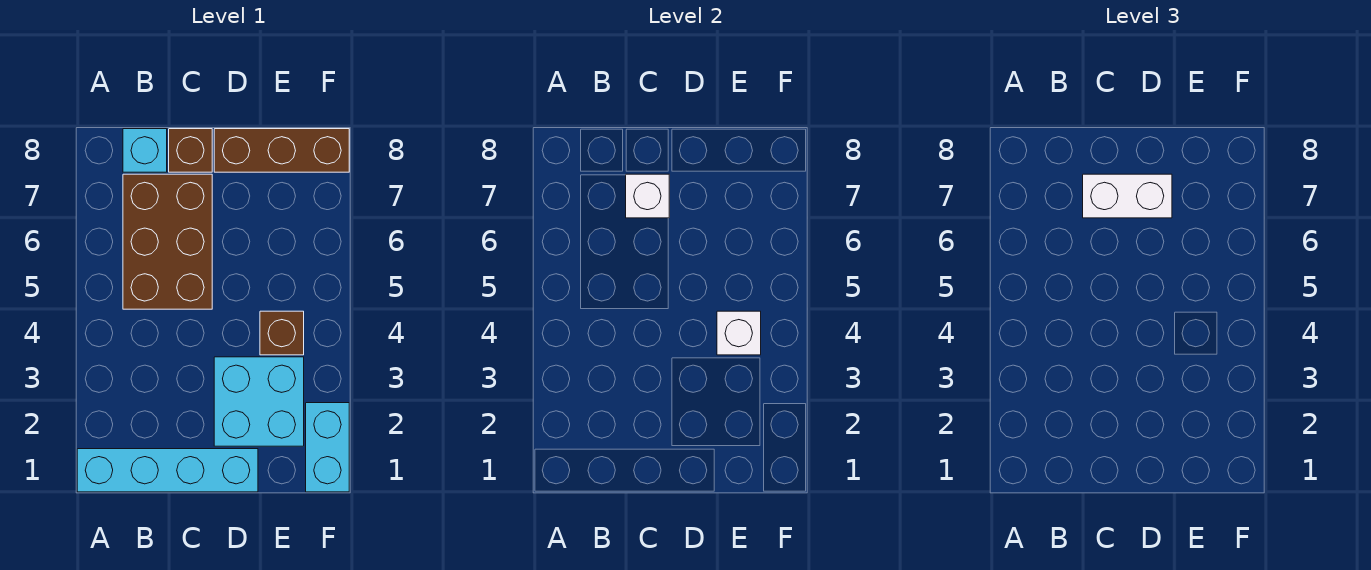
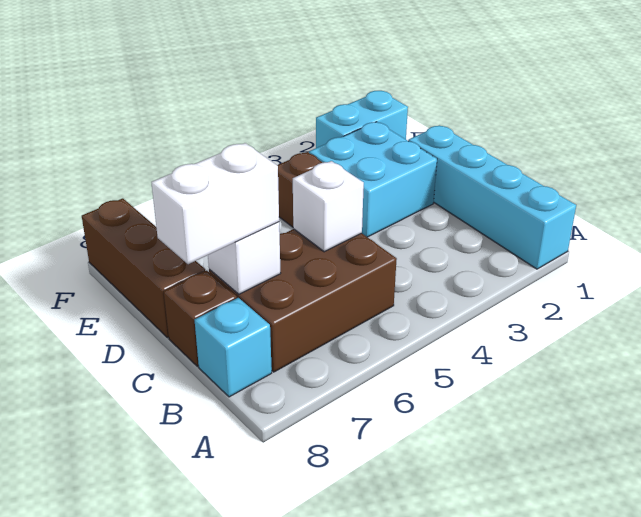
white 1x2 brick [1083,174,1172,218] -> white 1x2 brick turned to [151,143,279,264]
white 1x1 brick [717,311,761,355] -> white 1x1 brick moved to [293,161,364,252]

